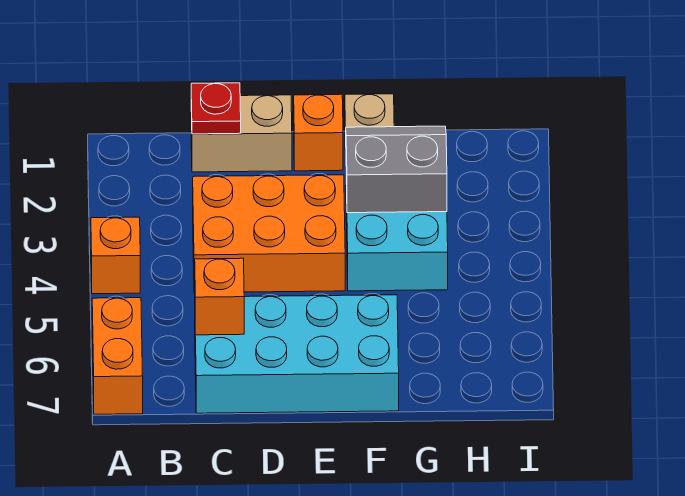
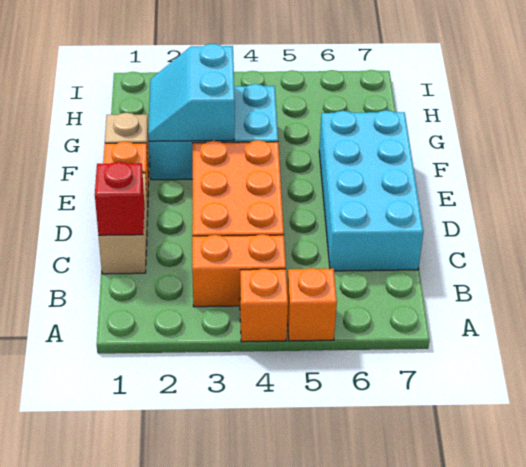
orange 1x2 brick [92,298,143,414] -> orange 1x2 brick moved to [192,234,286,307]
red 1x1 plate [191,83,241,134] -> red 1x1 brick [95,162,144,235]
orange 1x1 brick [195,258,244,335] -> orange 1x1 brick moved to [287,268,337,341]
grey 2x2 slope [346,126,447,213] -> cyan 2x2 slope [148,44,235,141]

